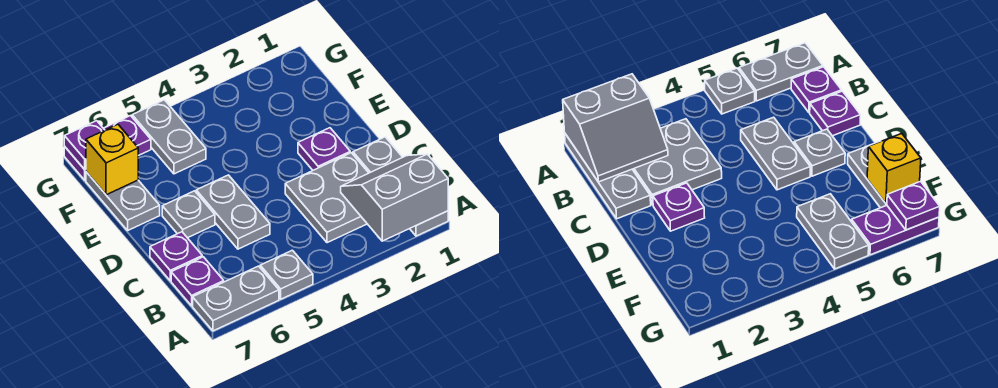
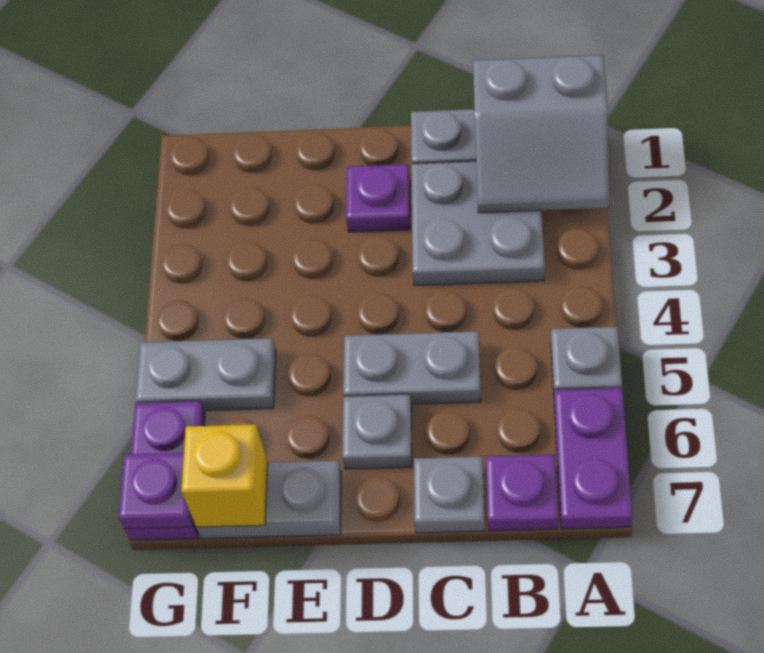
grey 2x2 slope [341,154,448,241] -> grey 2x2 slope turned to [473,55,609,213]
grey 1x2 plate [193,266,279,331] -> purple 1x2 plate [554,388,632,529]
purple 1x1 plate [150,232,202,281] -> grey 1x1 plate [414,457,485,533]

